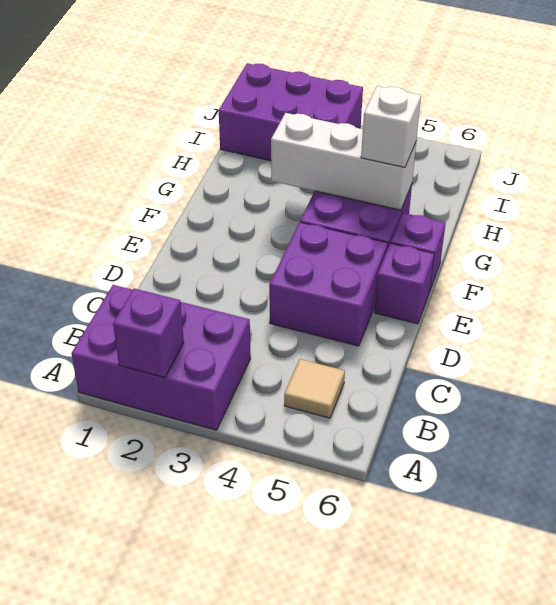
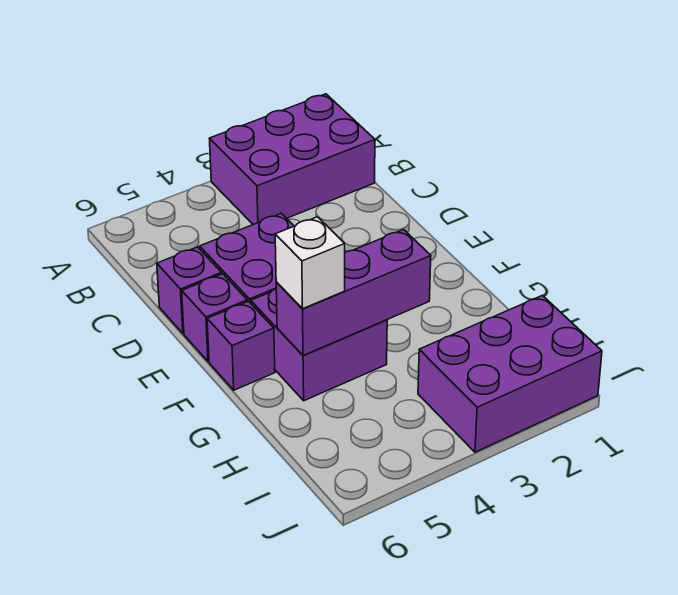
purple 1x1 brick [113,288,184,378] -> purple 1x1 brick moved to [157,247,222,333]
tan 1x1 tile [284,359,345,418] -> none
white 1x3 brick [271,113,416,210] -> purple 1x3 brick [276,230,431,355]

